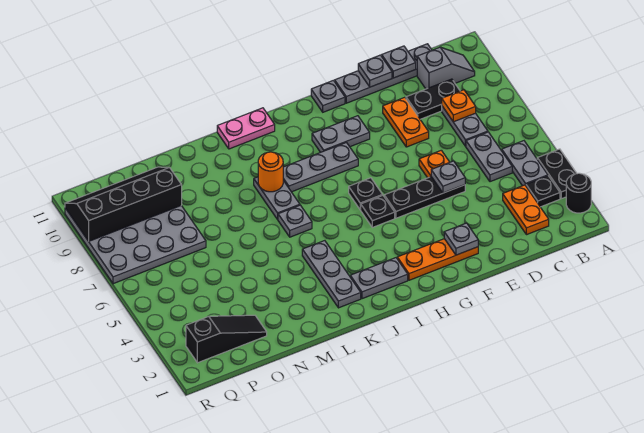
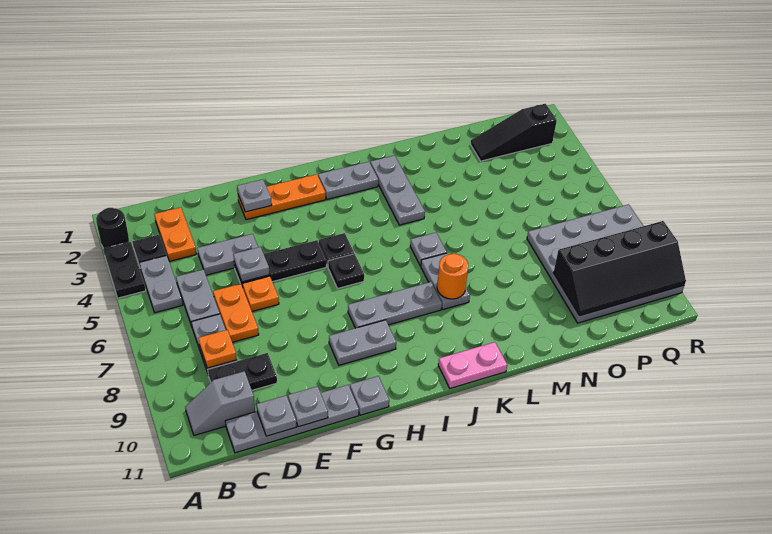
none -> grey 1x2 plate [198,234,258,275]
orange 1x2 plate [383,97,429,147] -> orange 1x2 plate moved to [213,284,259,342]

